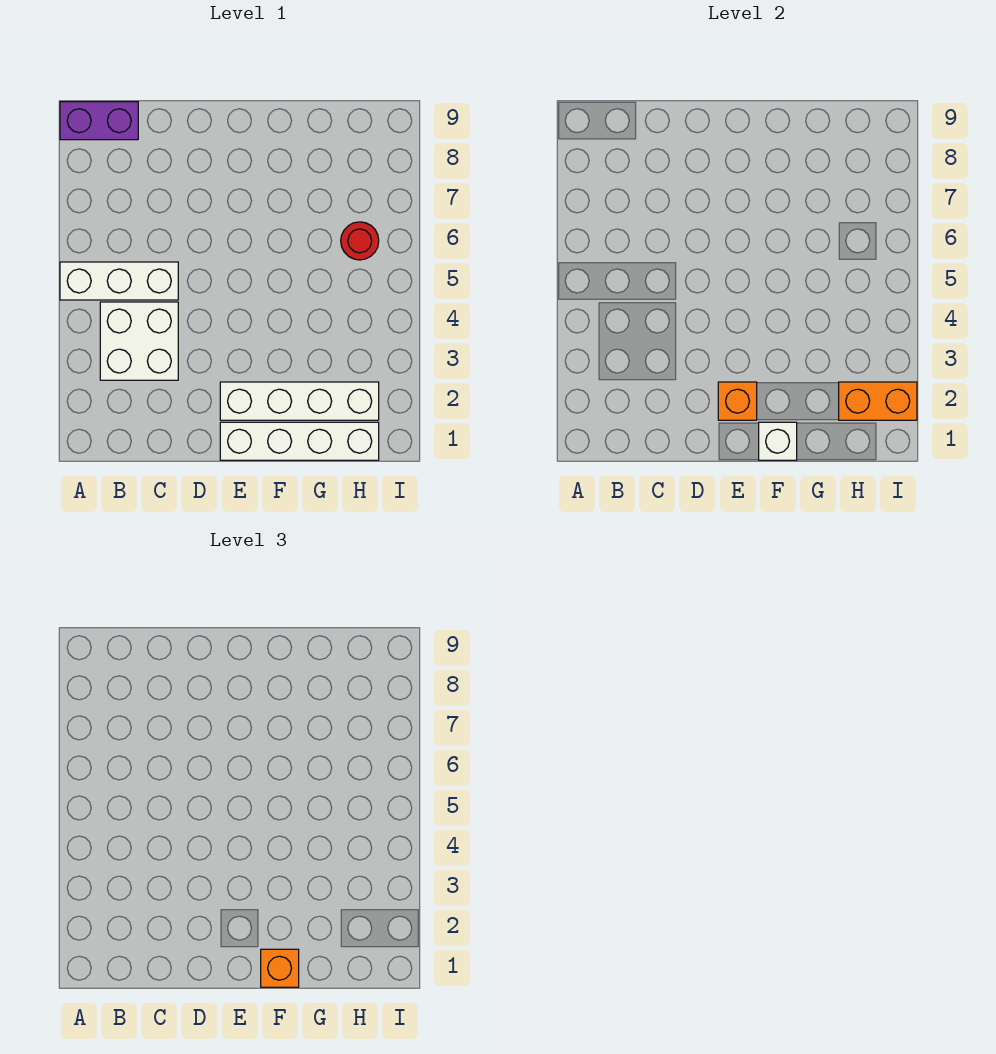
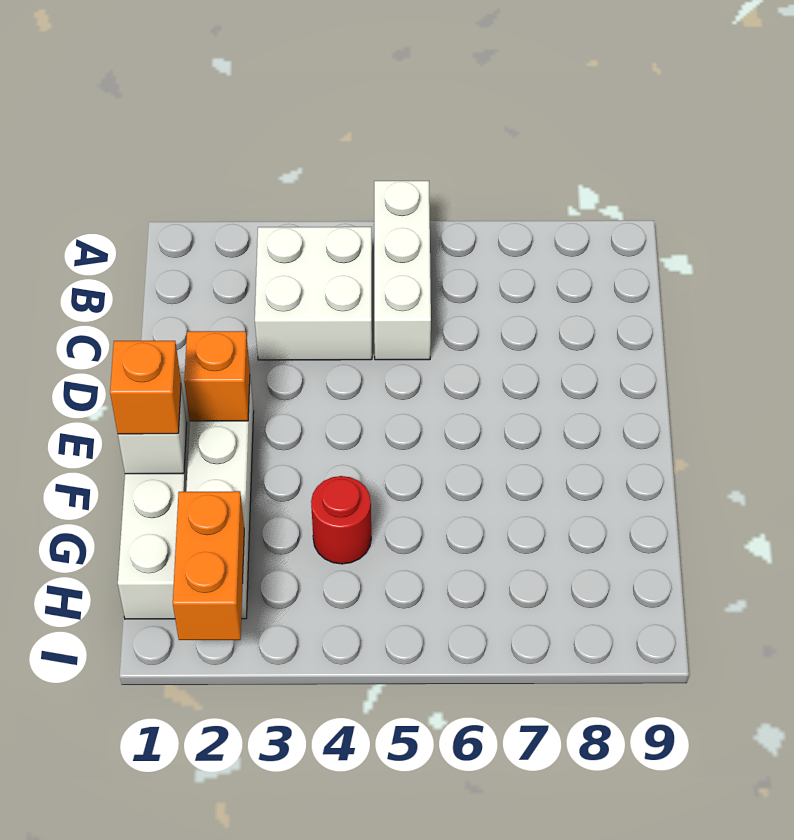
purple 1x2 brick [60,102,138,140] -> none
red 1x1 round brick [341,222,379,260] -> red 1x1 round brick moved to [311,476,371,564]

